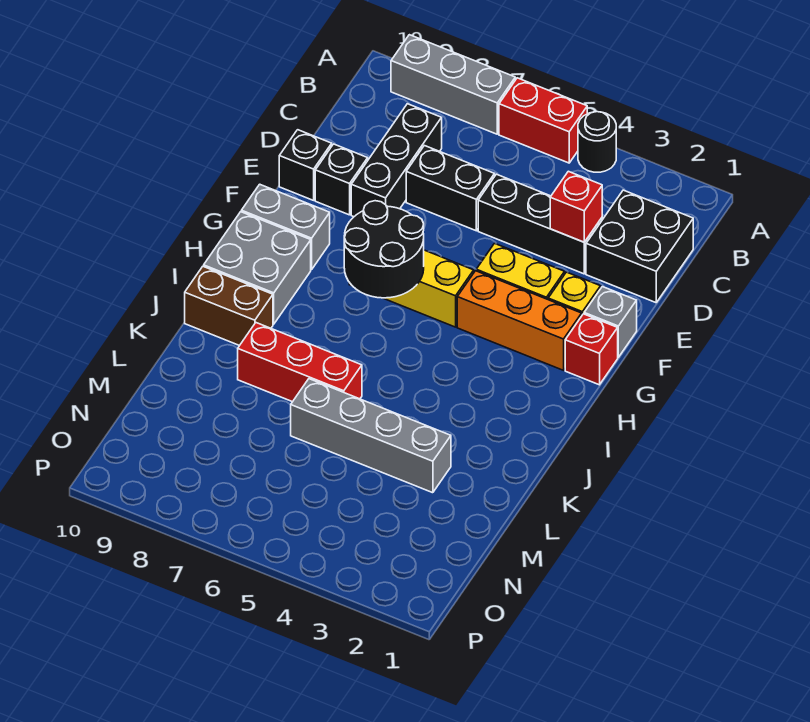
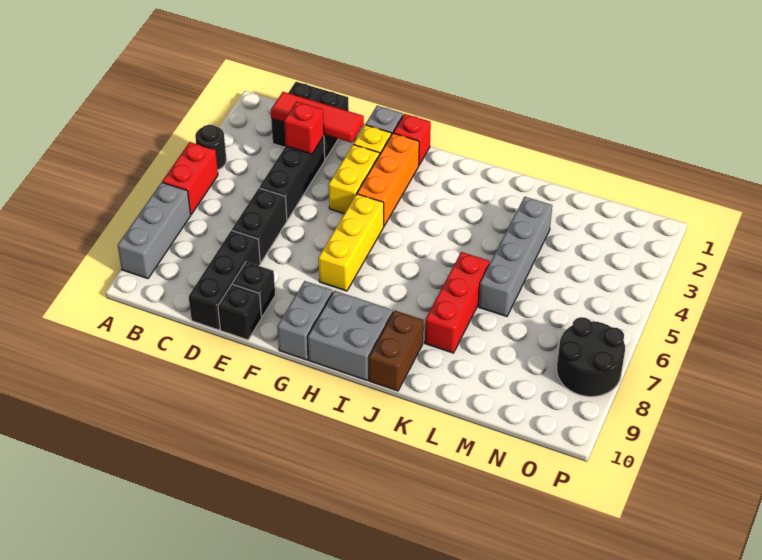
none -> red 1x3 tile [271,92,364,143]
black 1x3 brick [351,104,442,217] -> black 1x3 brick turned to [189,230,260,330]
black 2x2 round brick [344,201,424,298] -> black 2x2 round brick moved to [557,317,625,397]

